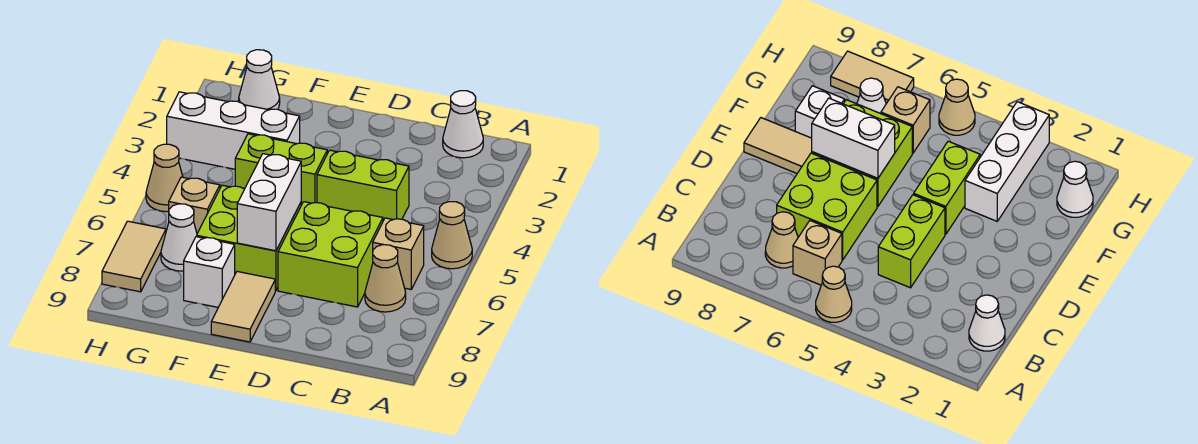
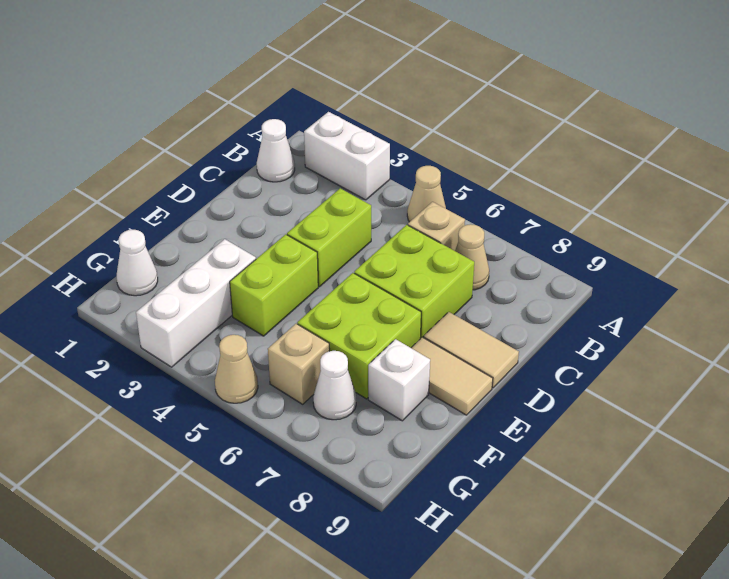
white 1x2 brick [237,154,301,251] -> white 1x2 brick moved to [304,112,390,200]
tan 1x2 tile [102,221,166,292] -> tan 1x2 tile moved to [423,312,519,388]

